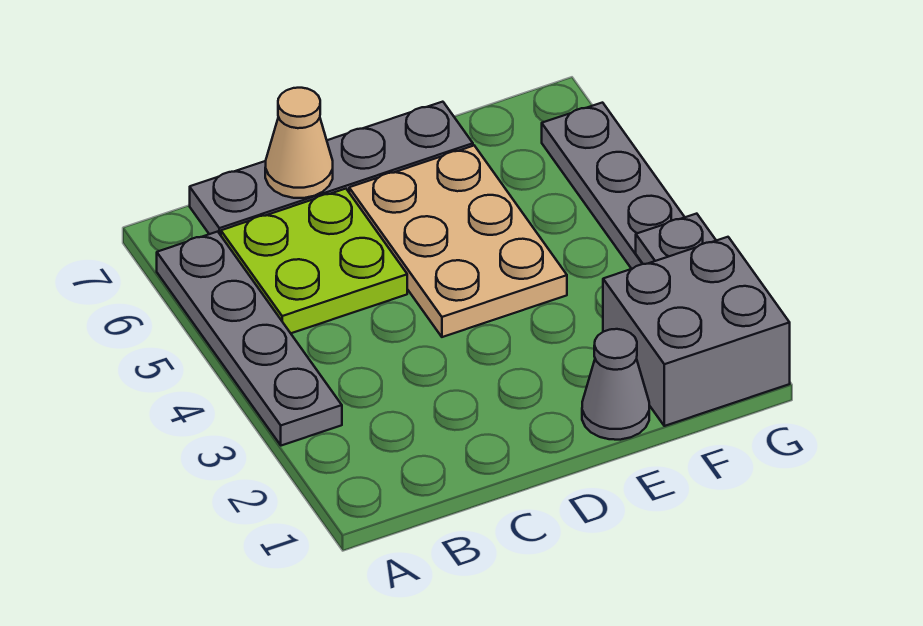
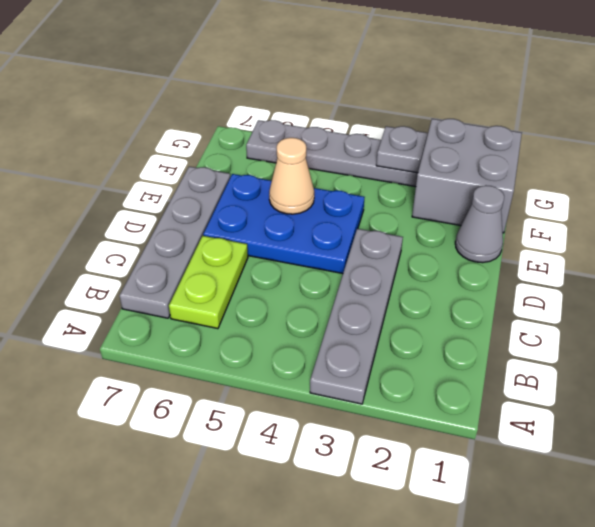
grey 1x4 plate [157,232,342,446] -> grey 1x4 plate turned to [310,229,403,404]
lime 2x2 plate [221,189,407,333] -> lime 1x2 plate [169,236,248,329]
tan 1x1 cone [265,88,333,198] -> tan 1x1 cone moved to [269,138,314,214]
tan 2x3 plate [349,146,567,337] -> blue 2x3 plate [203,174,365,274]

